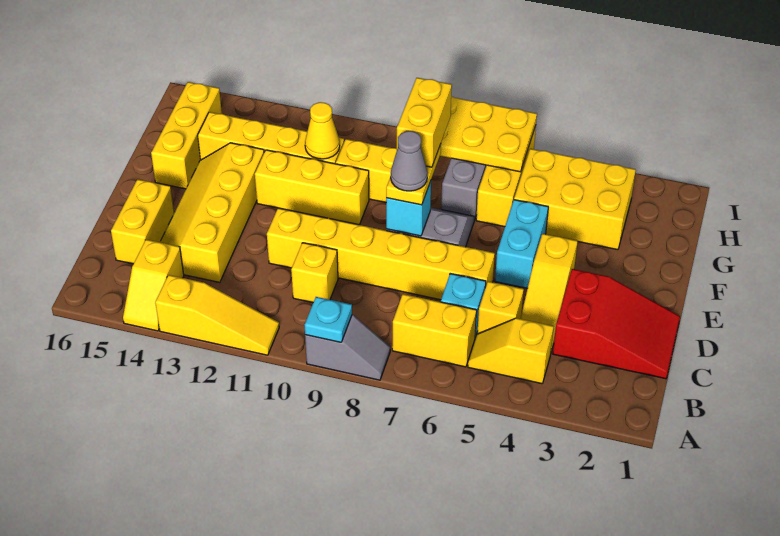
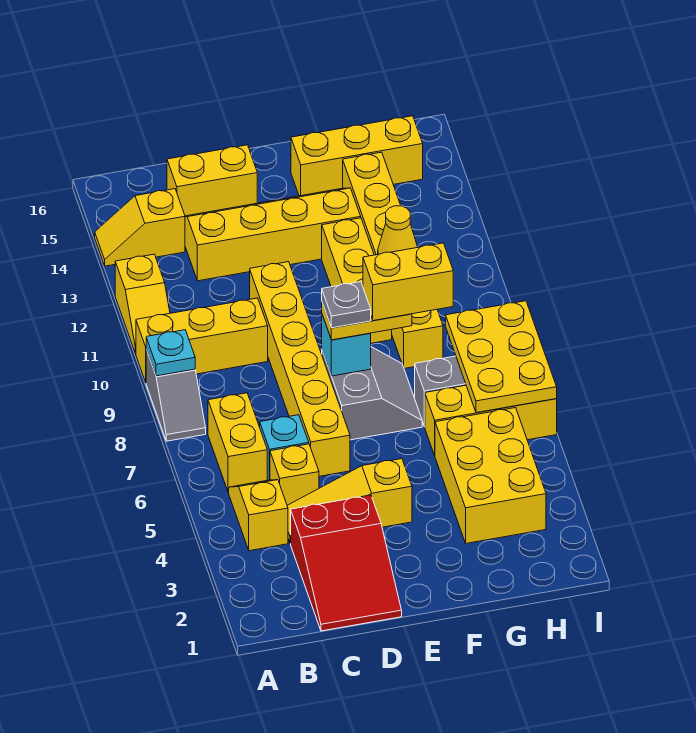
yellow 1x3 slope [155,275,279,355] -> yellow 1x2 slope [115,254,170,354]
yellow 1x1 brick [291,243,338,303] -> yellow 1x3 brick [136,298,268,382]
cyan 1x2 brick [495,200,548,288] -> none
grey 1x1 cone [391,131,428,191] -> grey 1x1 plate [322,282,371,328]

